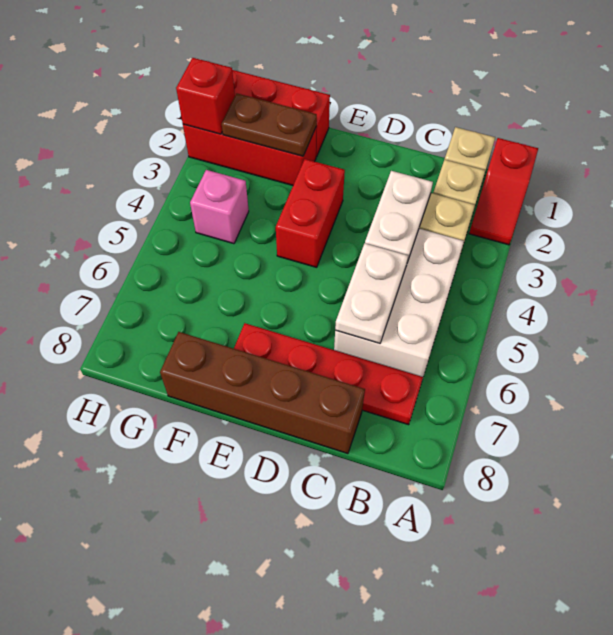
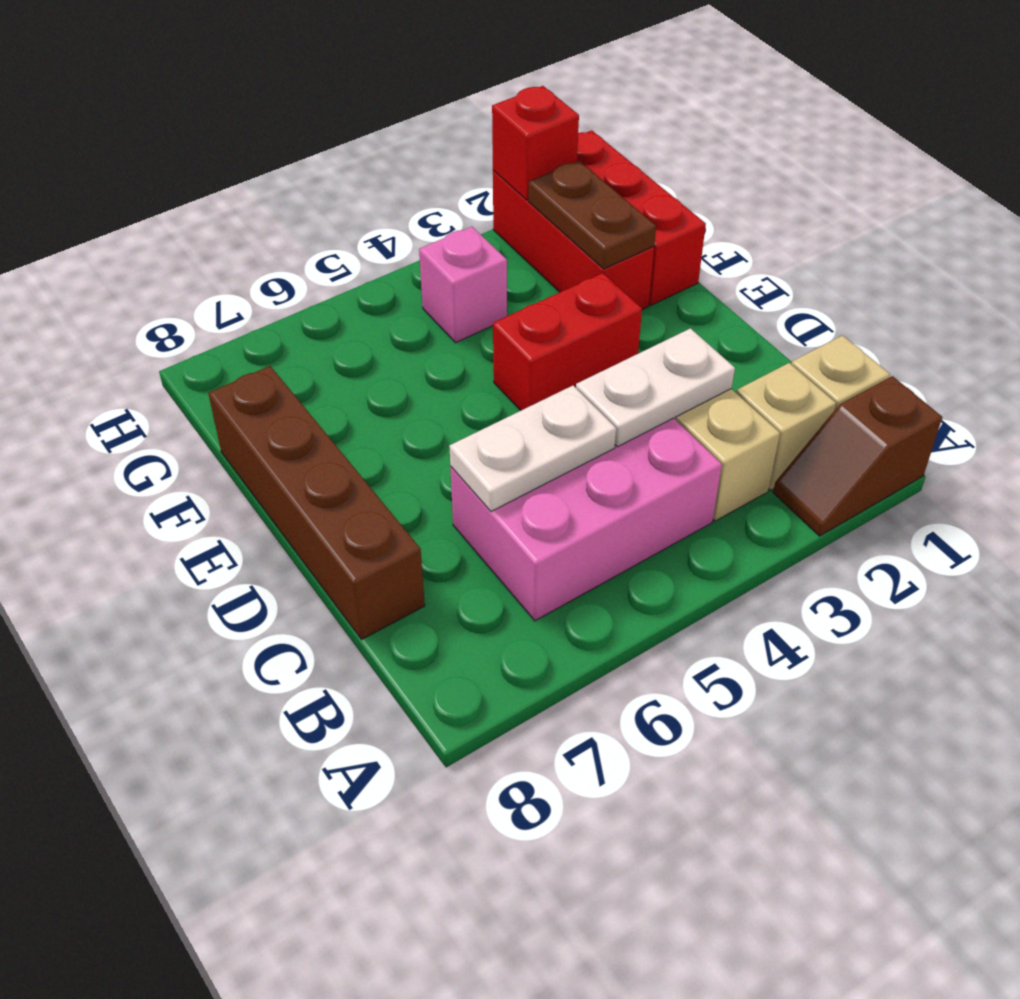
red 1x2 slope [469,138,538,245] -> brown 1x2 slope [773,376,942,536]
white 2x3 brick [334,229,464,377] -> pink 2x3 brick [450,418,722,621]
red 1x4 plate [234,323,423,425] -> none

